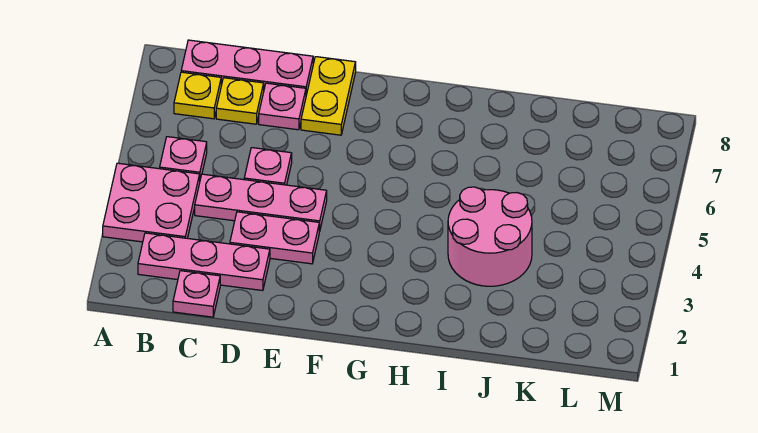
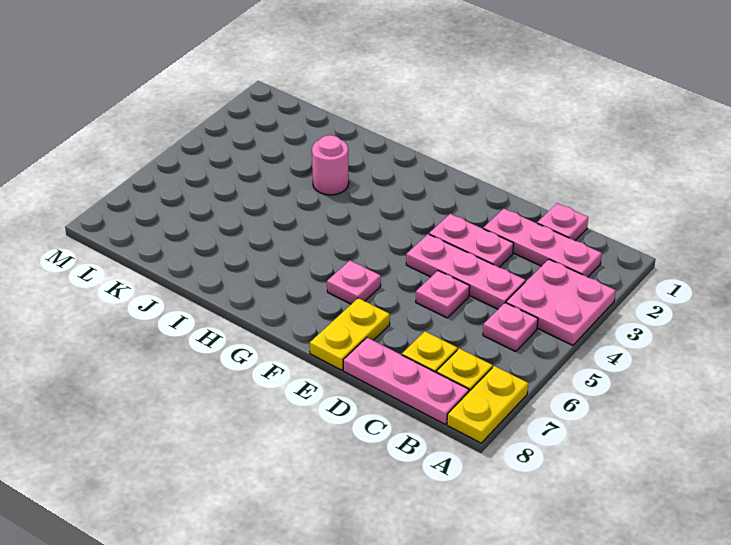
none -> yellow 1x2 plate [447,366,528,443]
pink 1x1 plate [259,83,306,130] -> pink 1x1 plate moved to [327,261,381,304]
pink 2x2 round brick [448,187,532,286] -> pink 1x1 round brick [312,135,349,195]

